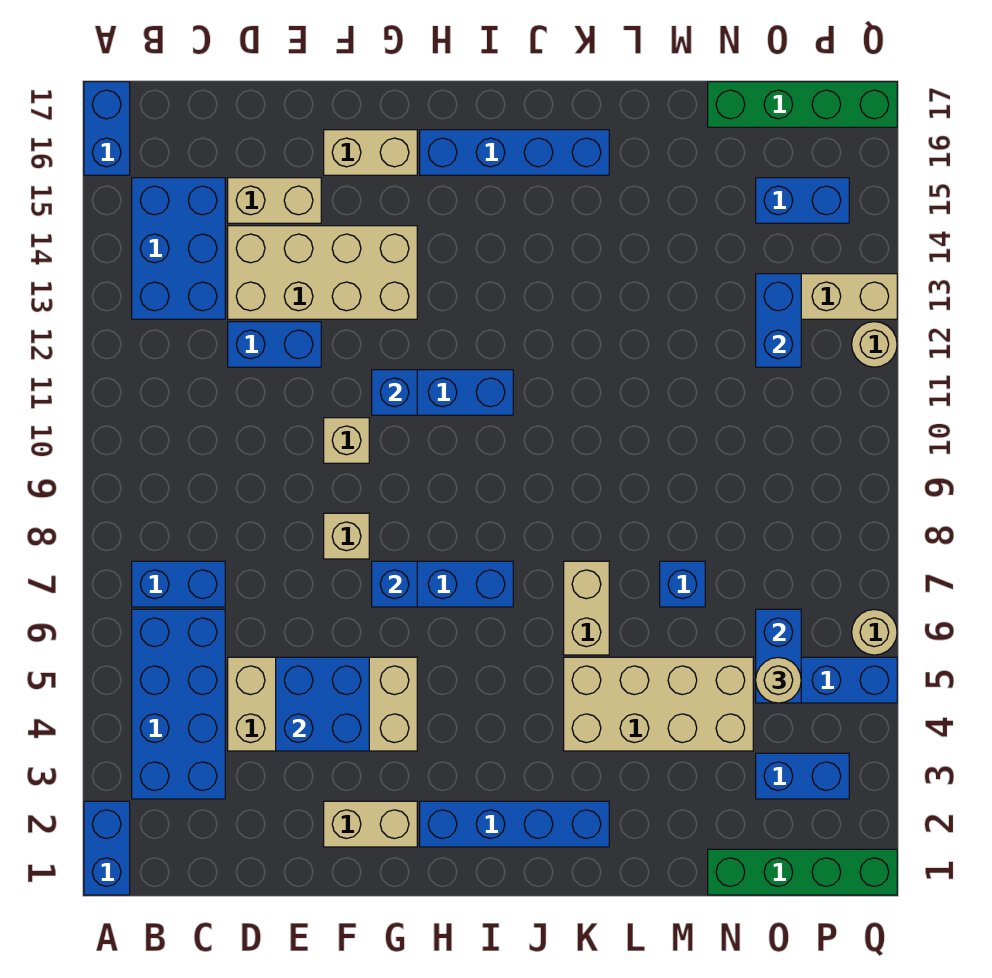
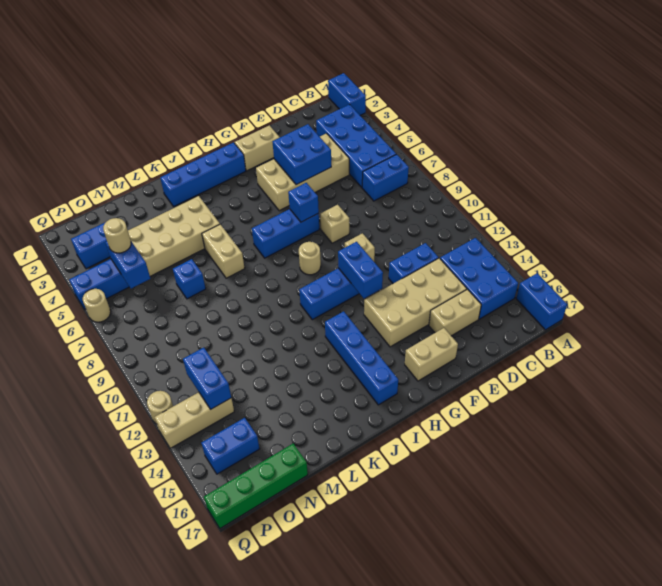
blue 1x1 brick [372,370,417,415] -> blue 1x2 brick [338,242,383,298]
none -> tan 1x1 round brick [299,242,321,275]
blue 1x4 brick [420,130,609,175] -> blue 1x4 brick turned to [325,311,398,405]
green 1x4 brick [708,849,897,895] -> none

